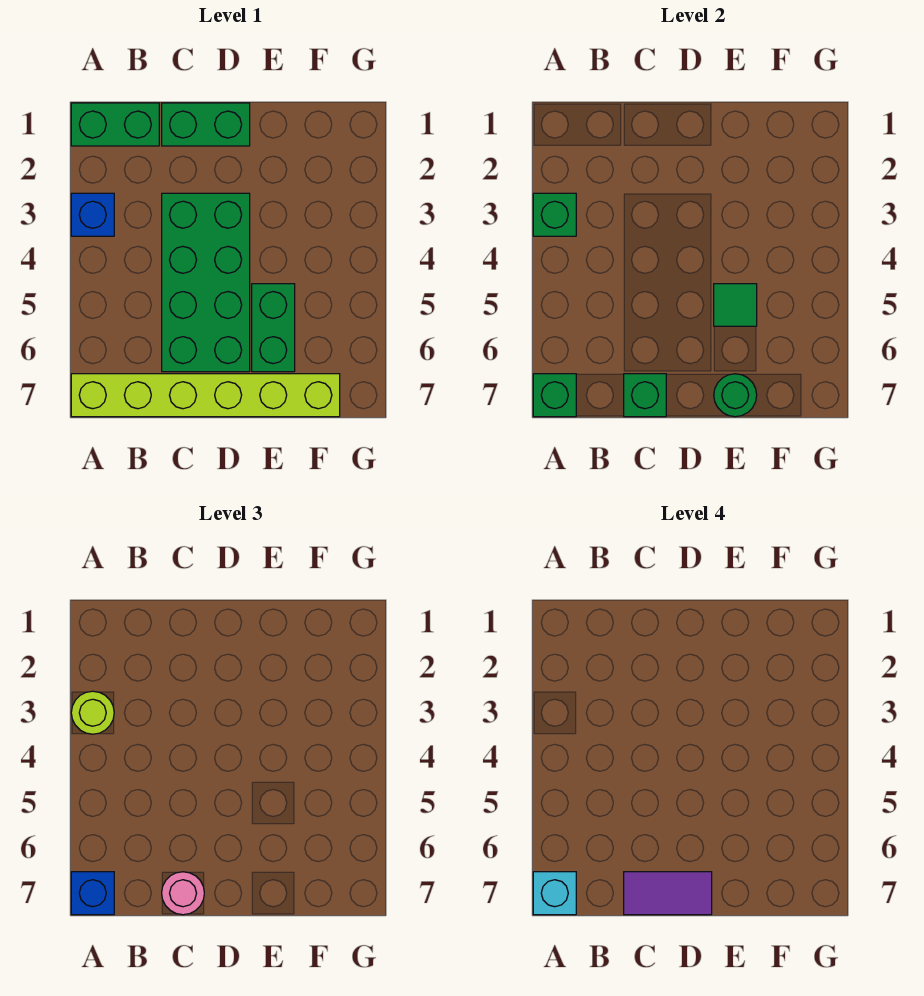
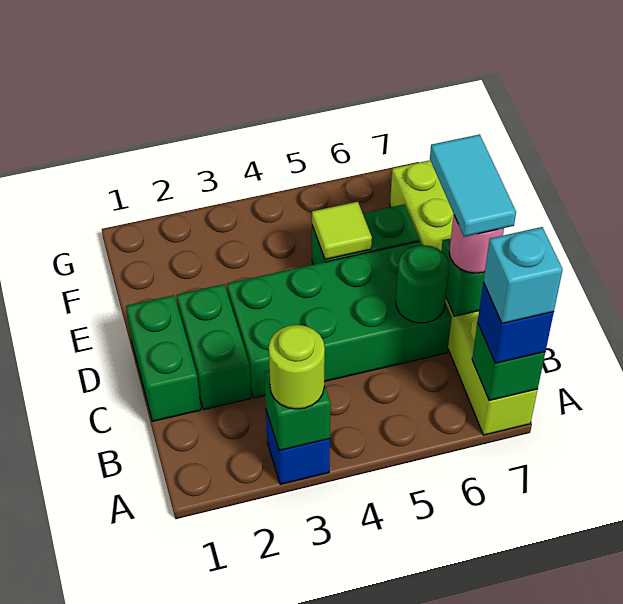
green 1x2 brick [71,103,159,146] -> green 1x2 brick moved to [177,284,251,410]
purple 1x2 tile [624,872,712,915] -> cyan 1x2 tile [430,134,516,237]
green 1x1 tile [714,284,757,326] -> lime 1x1 tile [312,202,372,260]
green 1x1 round brick [714,374,757,417] -> green 1x1 round brick moved to [396,245,449,323]

